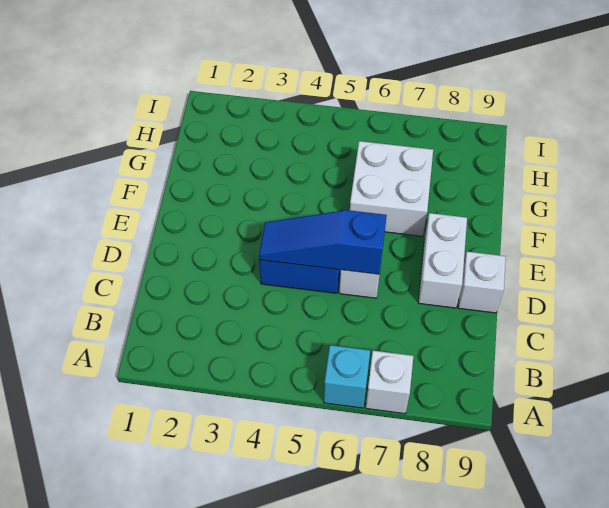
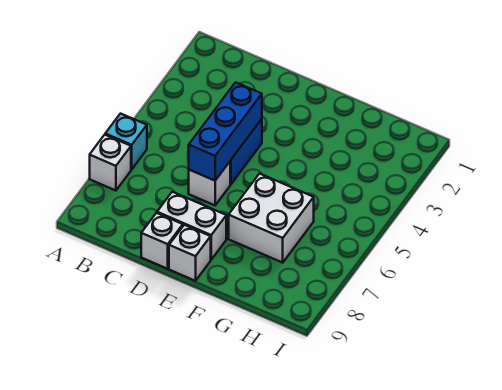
blue 1x3 slope [259,210,387,274] -> blue 1x3 brick [189,82,262,181]
none -> white 1x1 brick [169,225,211,281]

